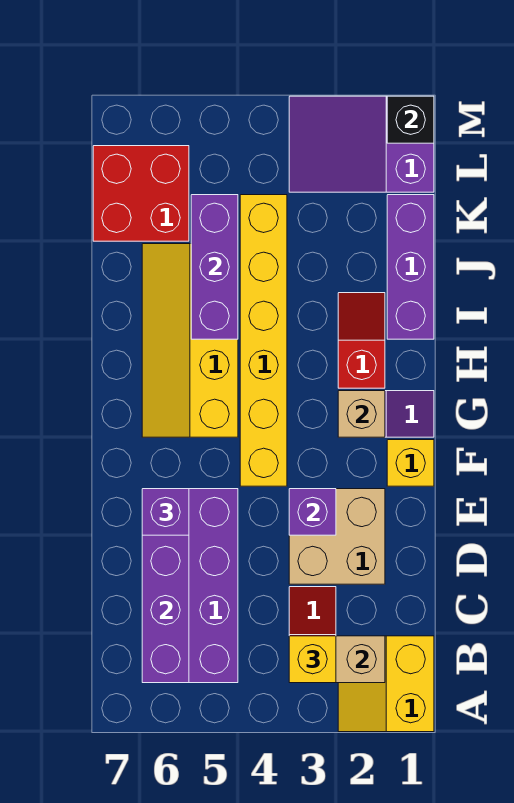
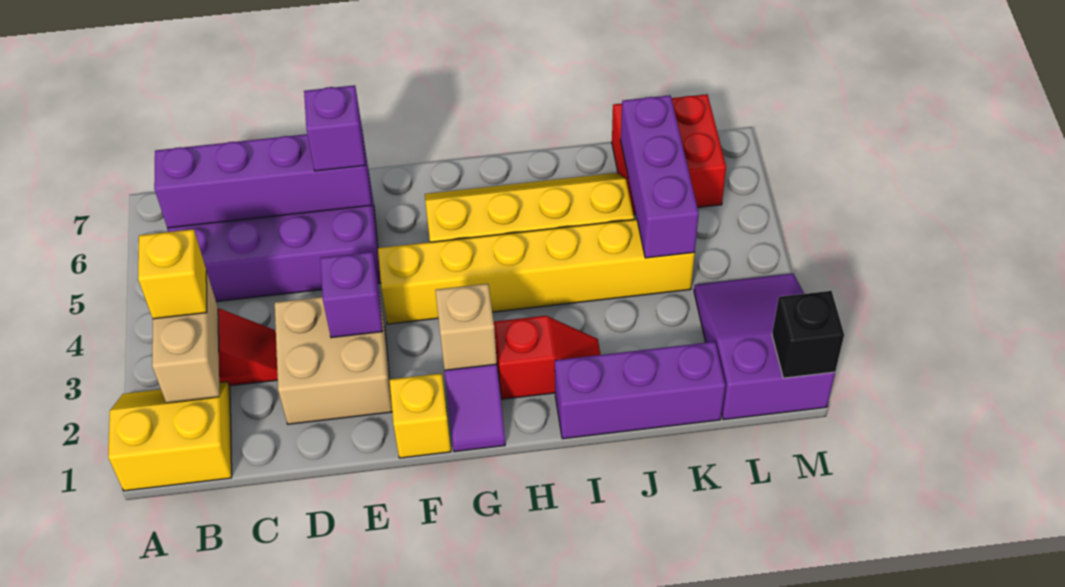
purple 1x3 brick [191,195,238,339] -> purple 1x3 brick turned to [621,95,699,258]

